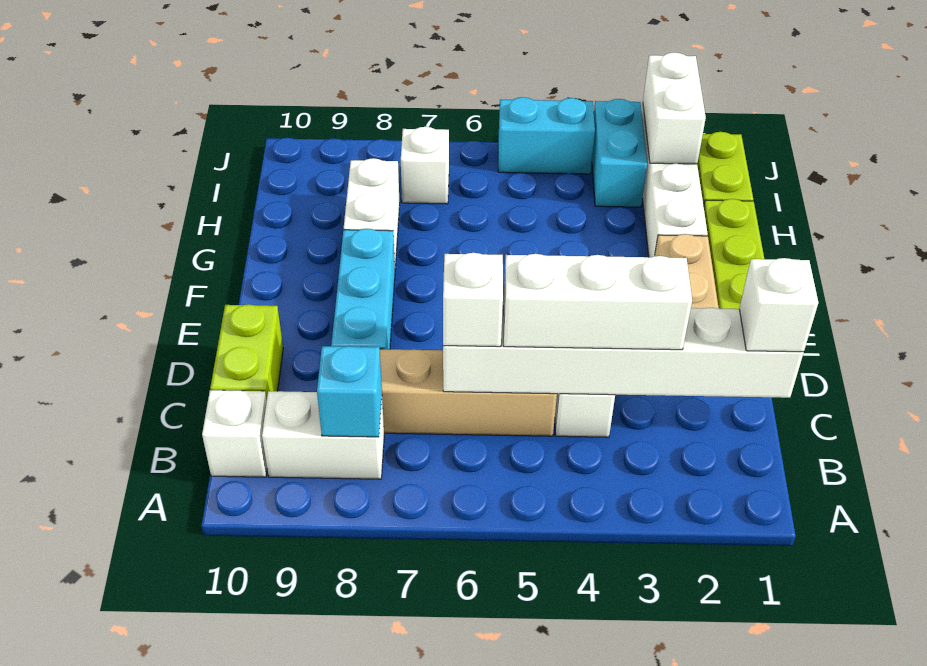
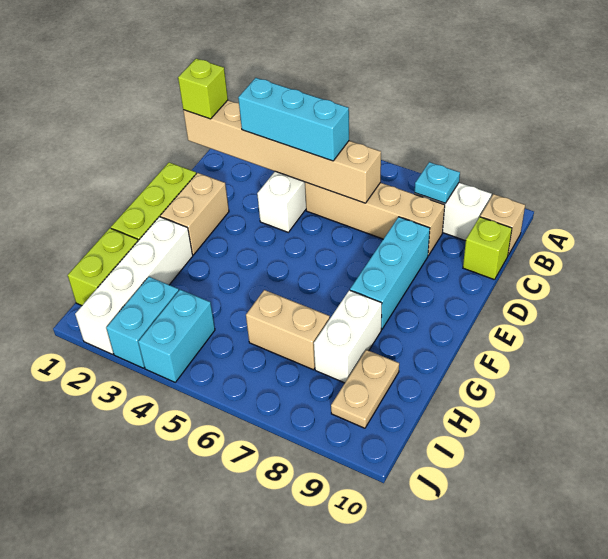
cyan 1x1 brick [317,346,382,437] -> cyan 1x1 plate [415,162,460,203]
white 1x1 brick [202,390,267,477] -> tan 1x1 brick [480,194,525,255]
white 1x6 brick [443,308,804,398] -> tan 1x6 brick [183,100,381,203]
white 1x1 brick [739,258,818,352] -> lime 1x1 brick [178,59,228,119]
white 1x3 brick [503,254,692,350] -> cyan 1x3 brick [238,78,349,161]
white 1x1 brick [443,253,503,347] -> none
lime 1x2 brick [210,304,283,399] -> lime 1x1 brick [463,217,512,280]
none -> tan 1x2 brick [246,290,330,370]
none -> tan 1x2 plate [331,350,399,428]
white 1x2 brick [643,53,706,164] -> none
white 1x1 brick [401,127,449,204] -> none
cyan 1x2 brick [498,97,595,174] -> cyan 1x2 brick turned to [138,290,215,382]

